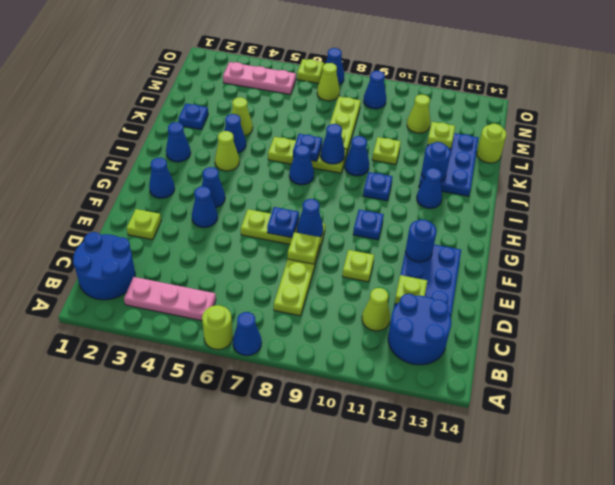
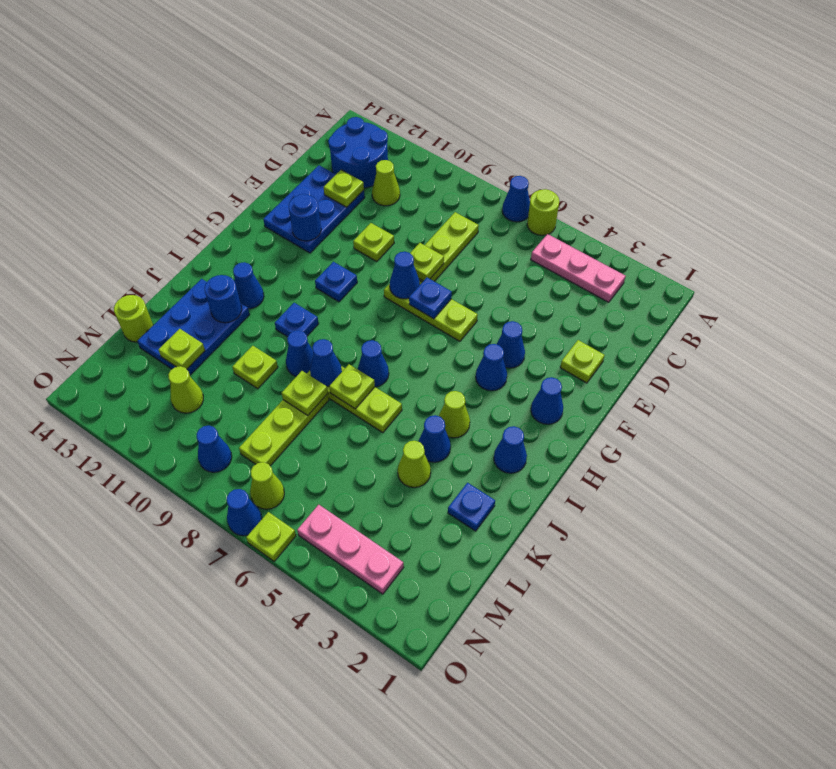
blue 2x2 round brick [73,232,135,300] -> none
blue 1x1 plate [293,134,322,161] -> lime 1x1 plate [329,364,375,409]
none -> lime 1x1 plate [282,371,328,415]

